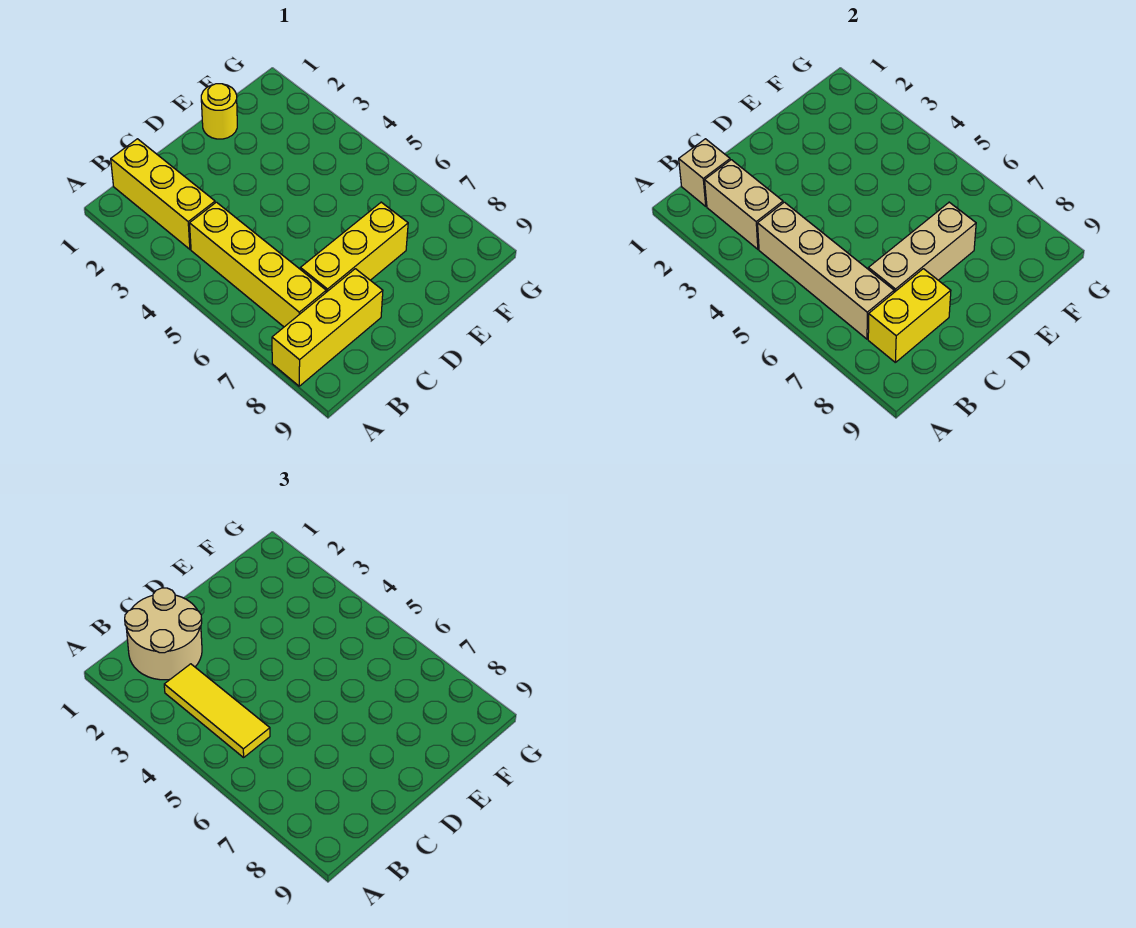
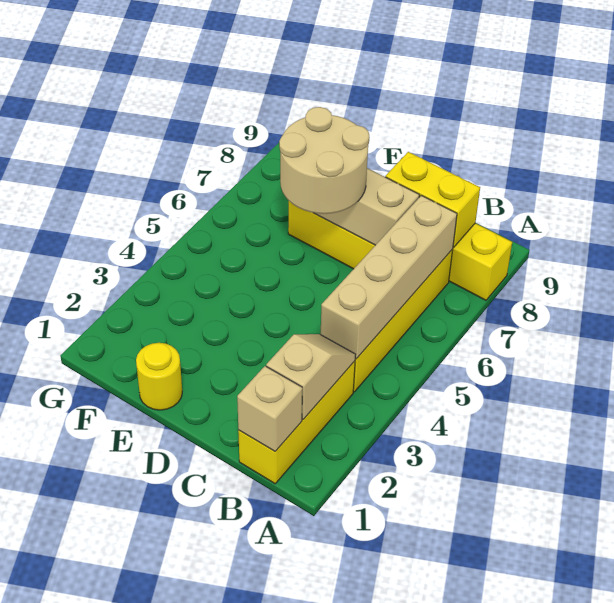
tan 2x2 round brick [125,588,202,680] -> tan 2x2 round brick moved to [279,107,369,214]
tan 1x2 brick [705,160,783,249] -> tan 1x2 slope [266,334,356,419]
yellow 1x3 tile [164,664,270,757] -> none

